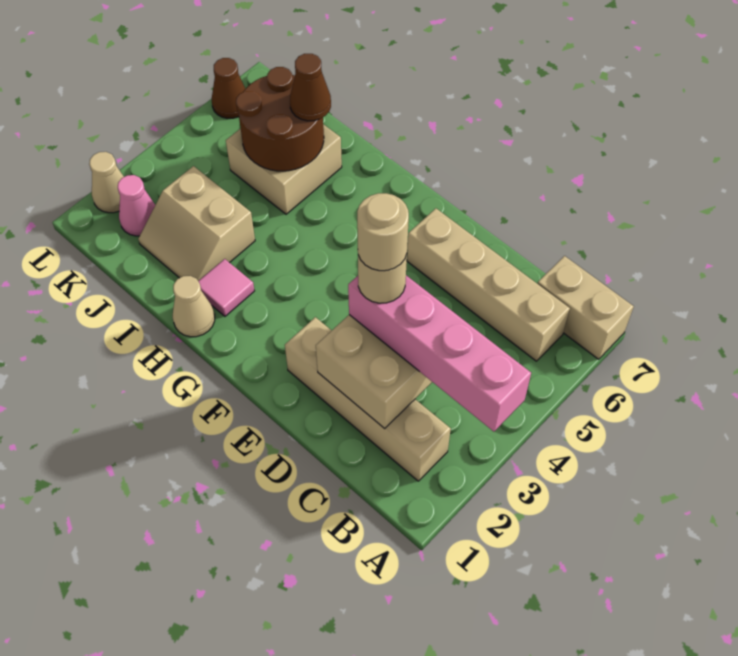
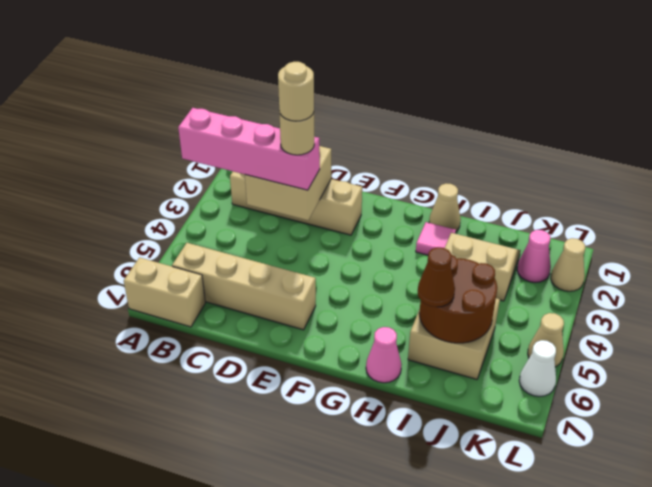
none -> pink 1x1 cone [366,327,402,383]
none -> tan 1x1 cone [528,313,564,367]
brown 1x1 cone [212,58,245,118] -> white 1x1 cone [519,340,556,396]

